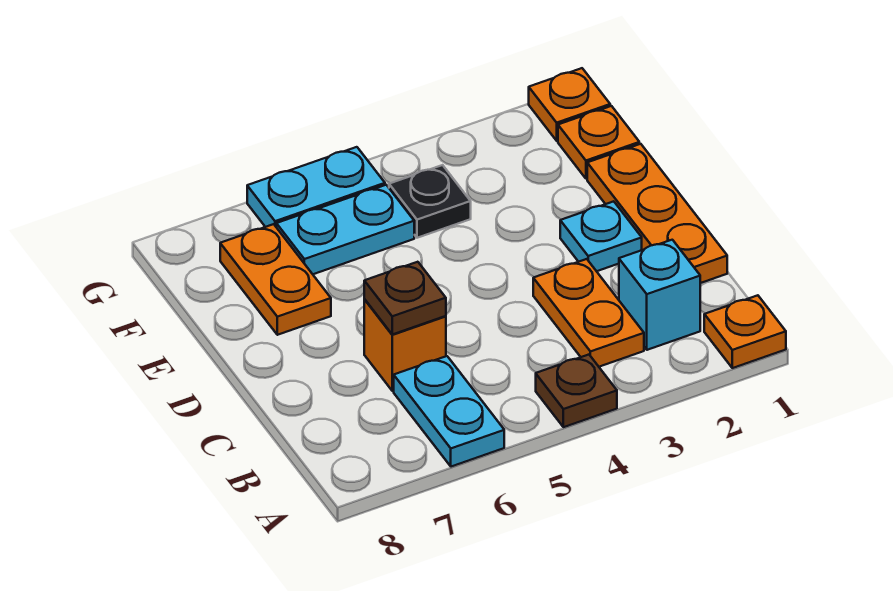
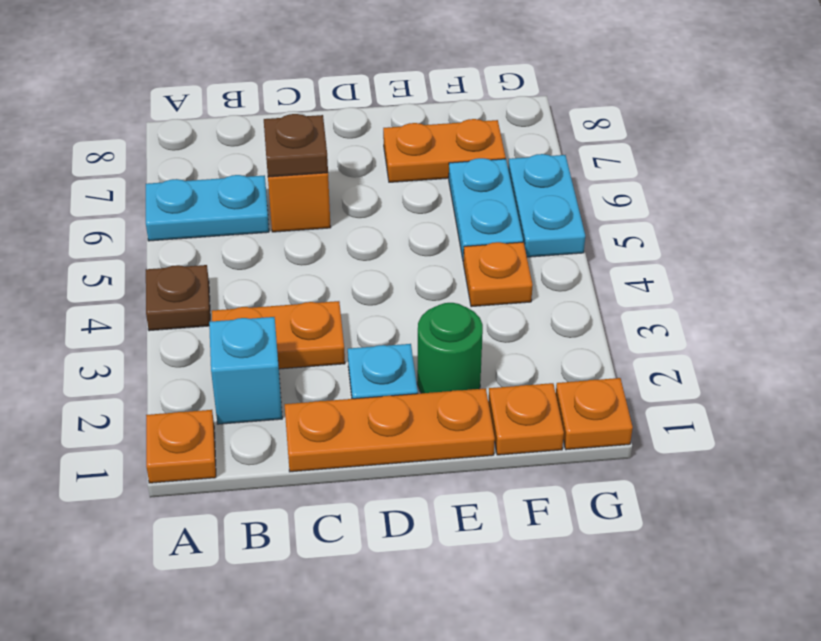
none -> green 1x1 round brick [417,303,483,393]
black 1x1 plate [389,165,471,238] -> orange 1x1 plate [463,242,533,307]

